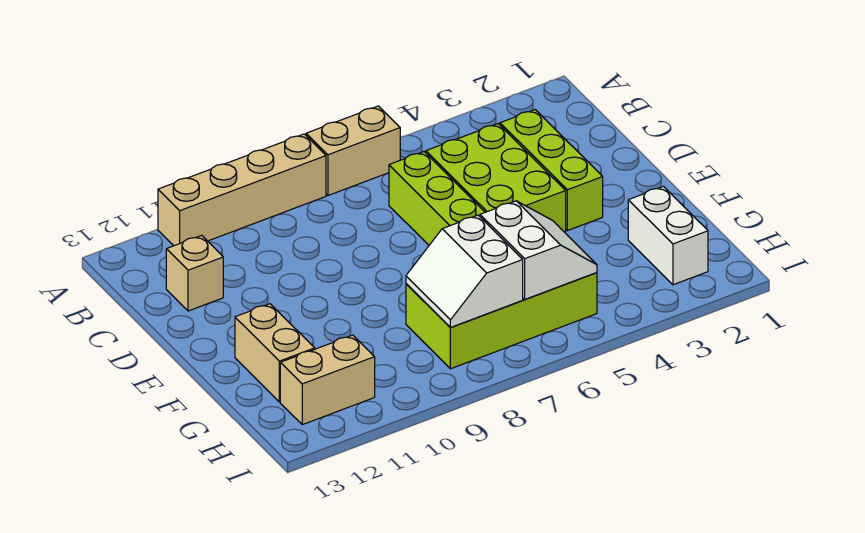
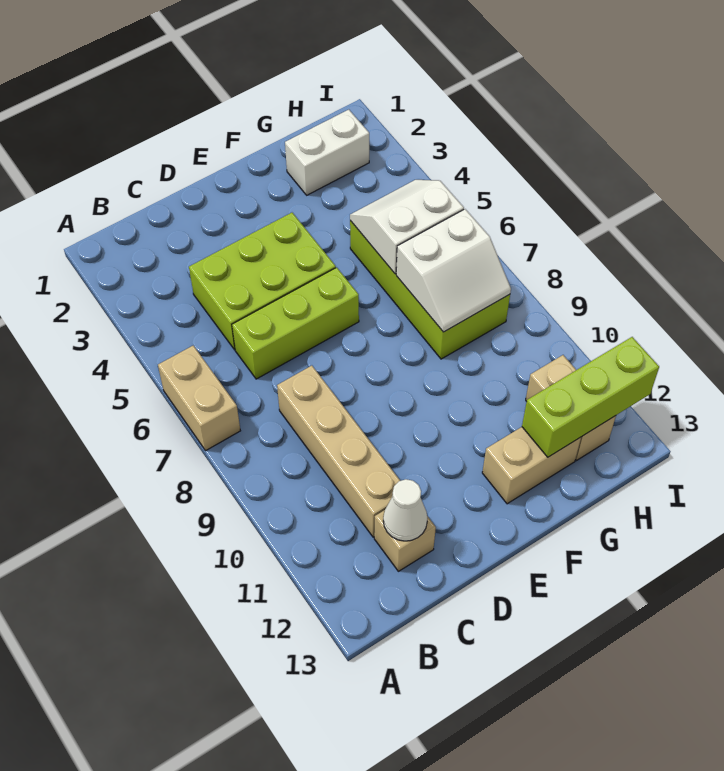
tan 1x4 brick [158,134,326,246] -> tan 1x4 brick moved to [277,366,400,537]
lime 1x3 brick [500,110,603,231] -> lime 1x3 brick moved to [522,337,659,457]
none -> white 1x1 cone [383,479,427,541]

